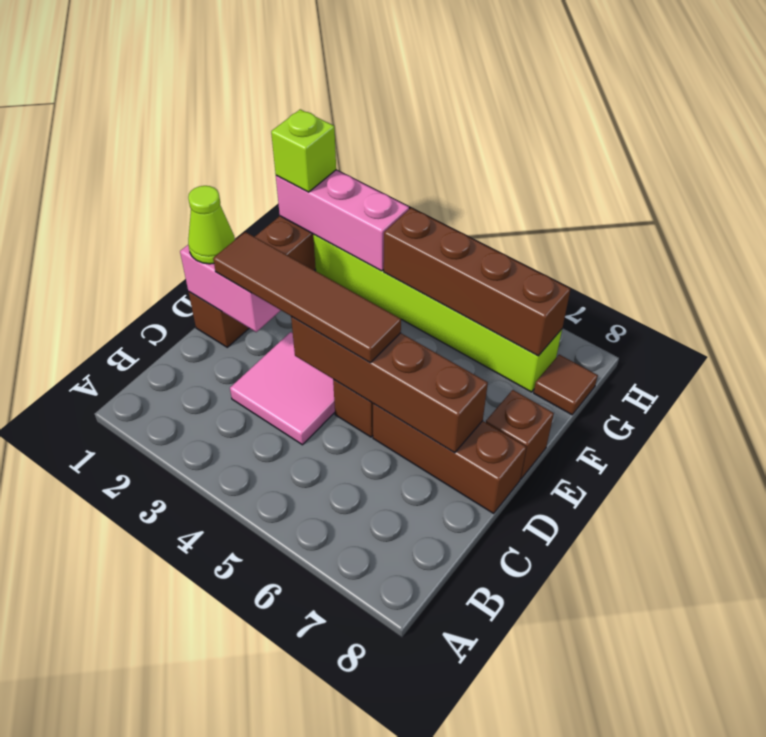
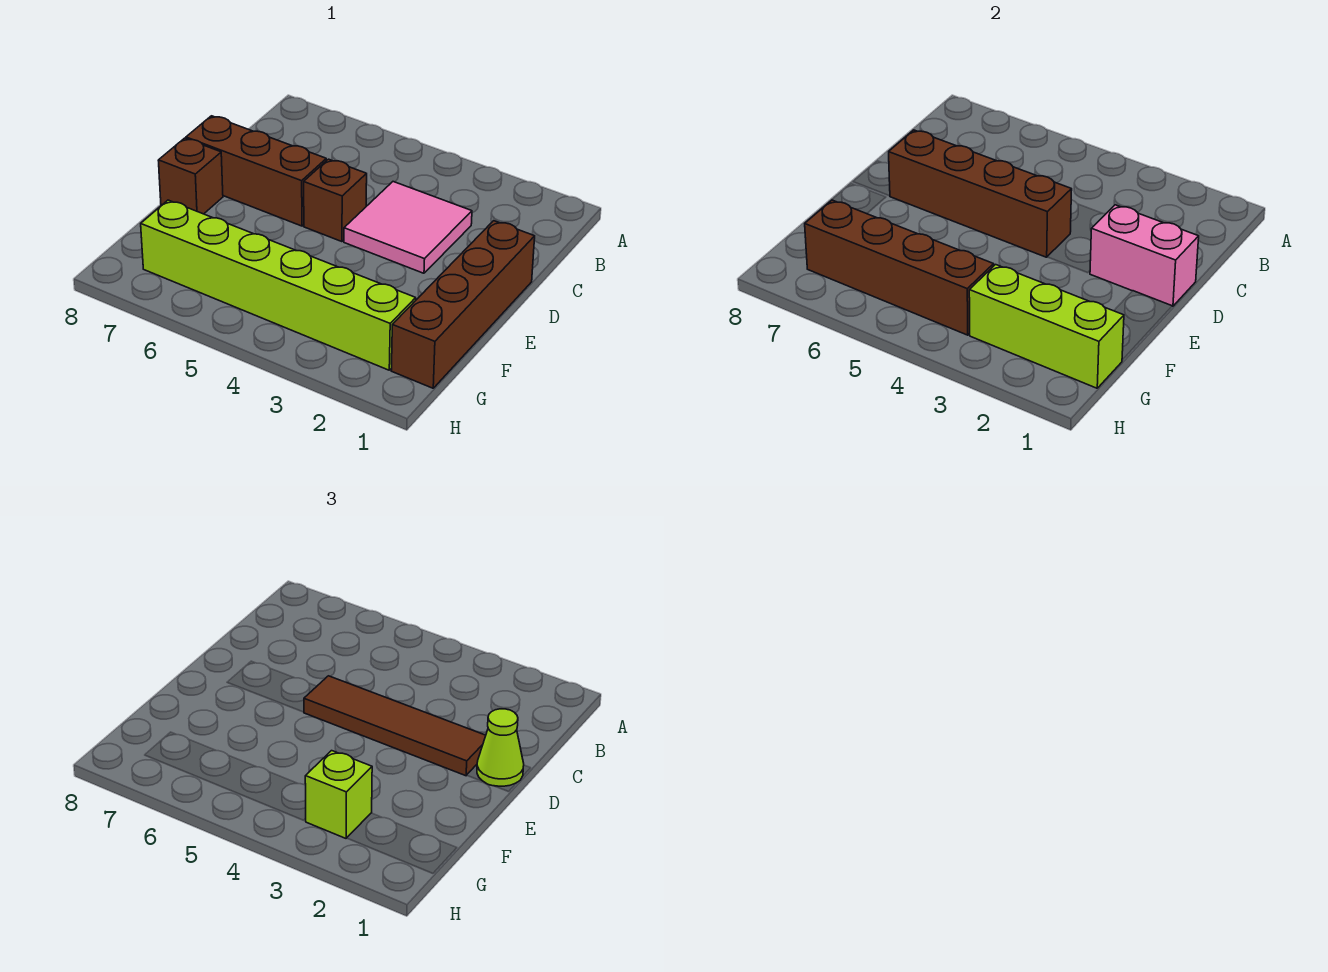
pink 1x3 brick [276,170,409,271] -> lime 1x3 brick [969,265,1124,388]
lime 1x1 brick [271,109,336,192] -> lime 1x1 brick moved to [305,751,372,838]
brown 1x1 tile [534,355,598,415] -> none

